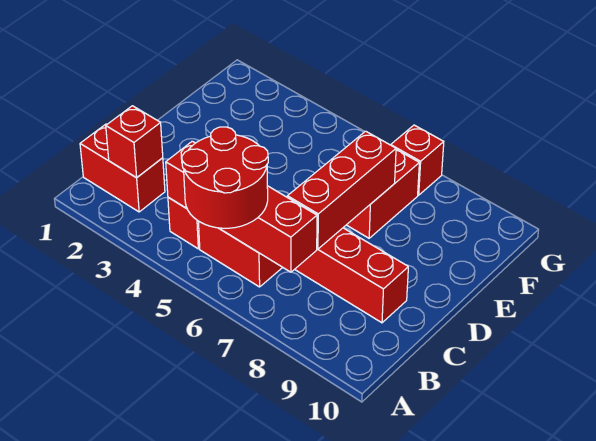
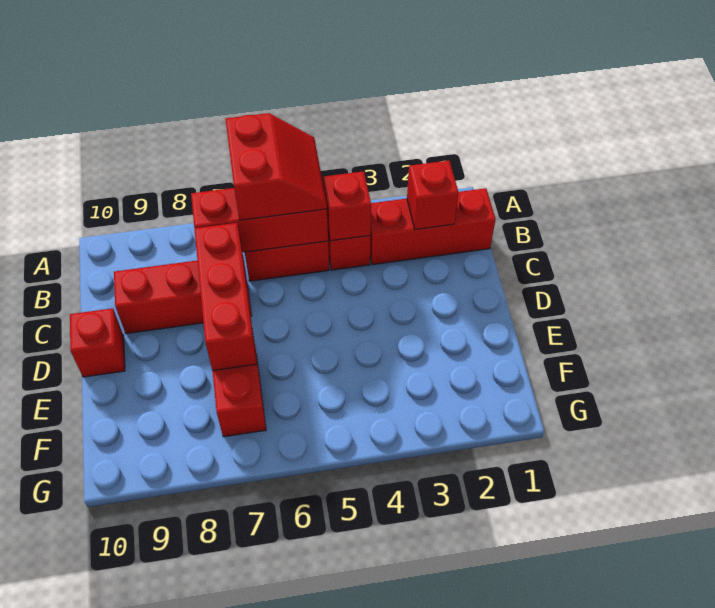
red 2x2 round brick [182,127,268,228] -> red 2x2 slope [225,113,327,220]
red 1x2 brick [80,124,165,212] -> red 1x3 brick [370,188,496,265]
red 1x1 brick [391,125,444,195] -> red 1x1 brick moved to [70,308,125,377]

